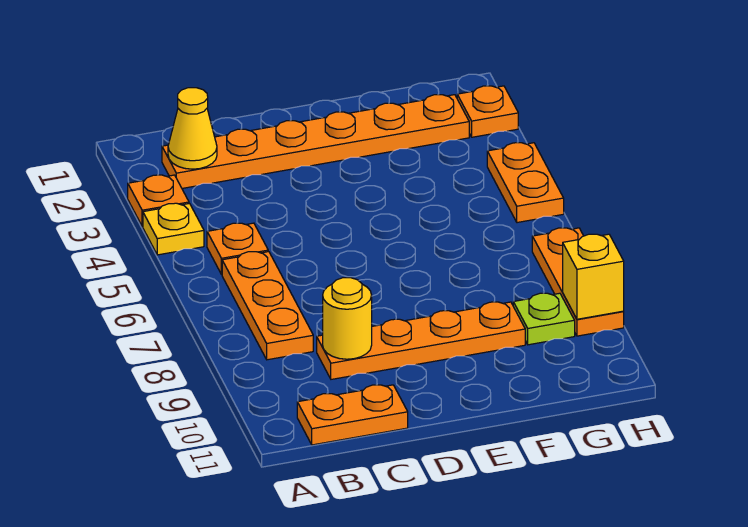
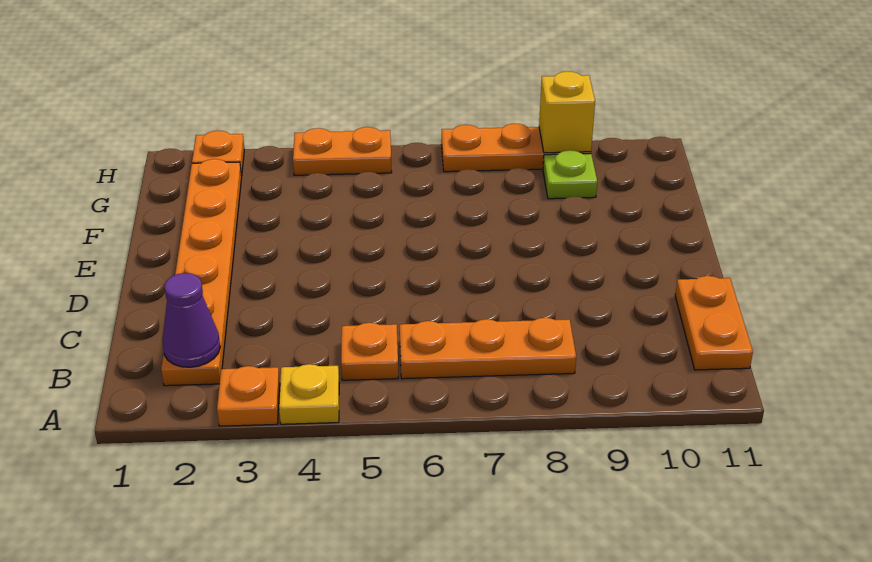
yellow 1x1 cone [168,88,217,169] -> purple 1x1 cone [162,273,220,367]
orange 1x4 plate [317,302,525,379] -> none
yellow 1x1 round brick [323,278,372,359] -> none

